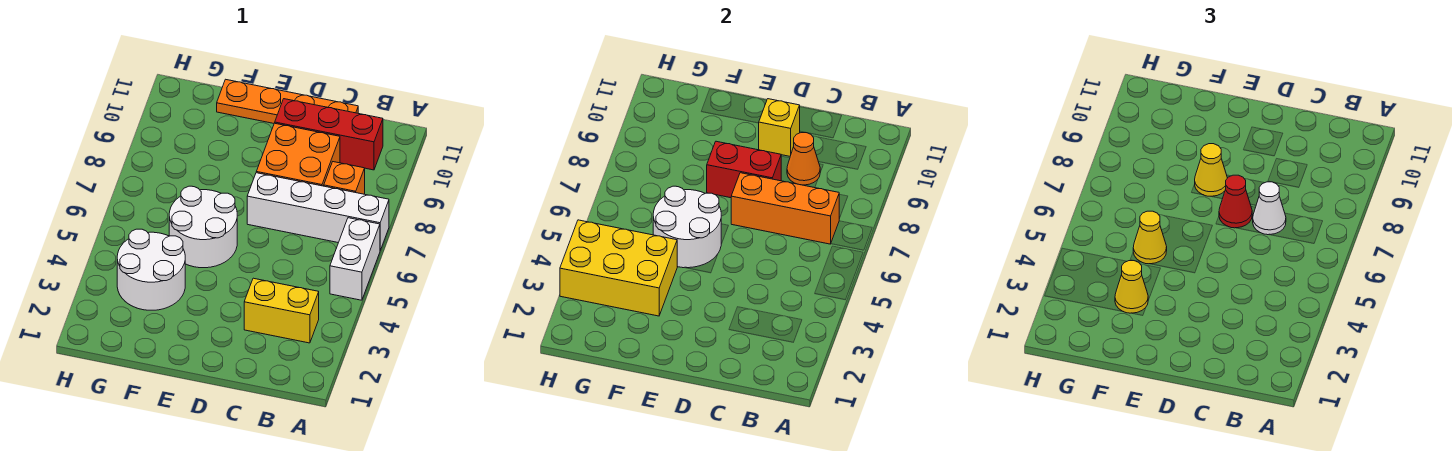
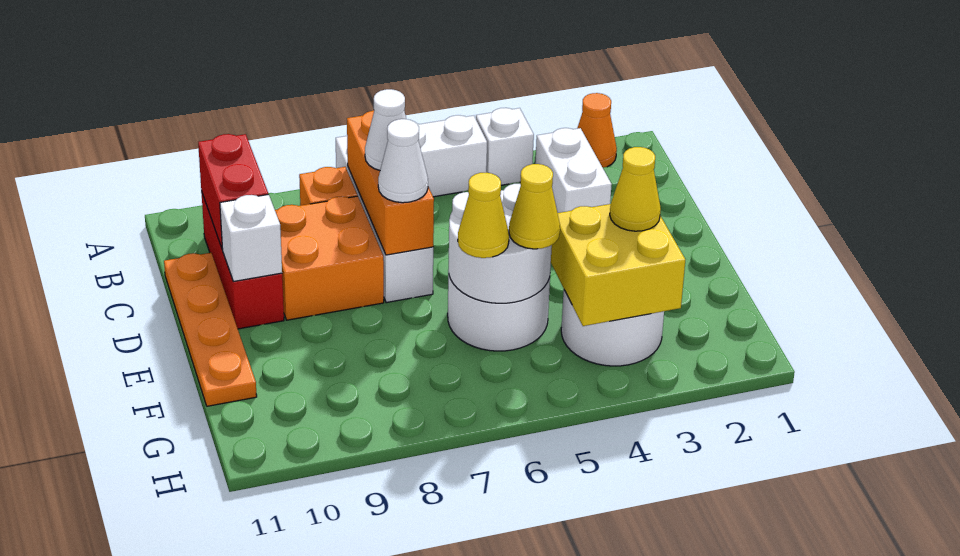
none -> white 1x1 brick [476,108,534,185]
yellow 1x2 brick [244,278,319,343] -> white 1x2 brick [535,128,612,213]
orange 1x1 cone [787,133,820,185] -> orange 1x1 cone moved to [577,93,617,168]
red 1x1 cone [1219,175,1252,228] -> white 1x1 cone [378,119,428,203]
red 1x2 brick [707,141,781,198] -> red 1x2 brick moved to [198,134,268,250]
yellow 1x1 brick [759,99,800,156] -> white 1x1 brick [220,194,282,281]
yellow 1x1 cone [1195,144,1227,196] -> yellow 1x1 cone moved to [458,173,509,258]
yellow 2x3 brick [560,220,677,316] -> yellow 2x2 brick [551,204,685,326]

